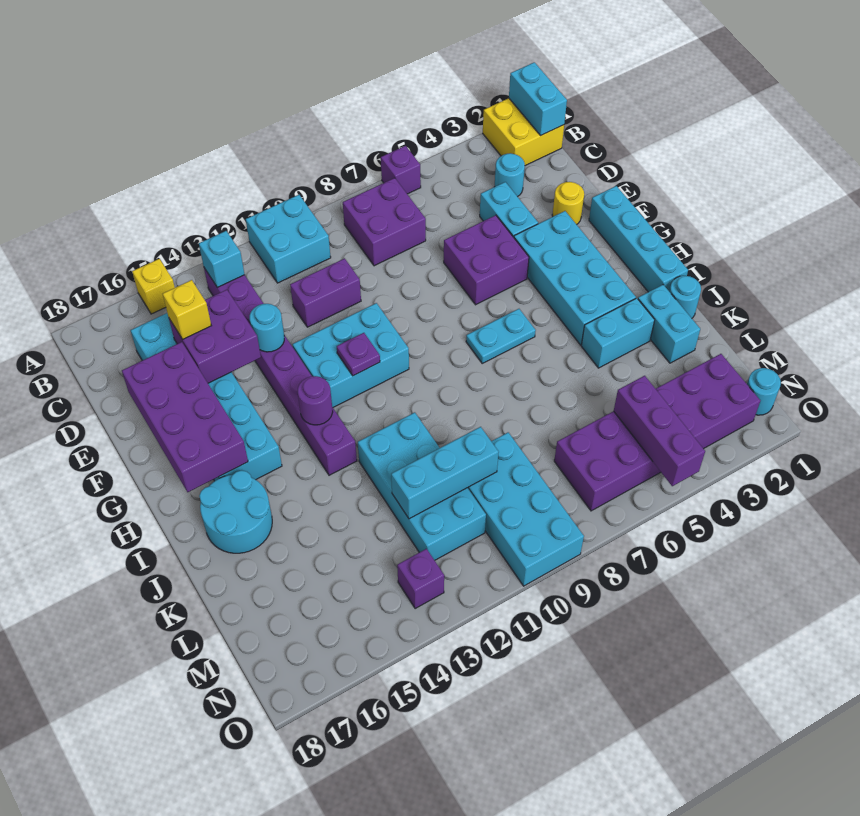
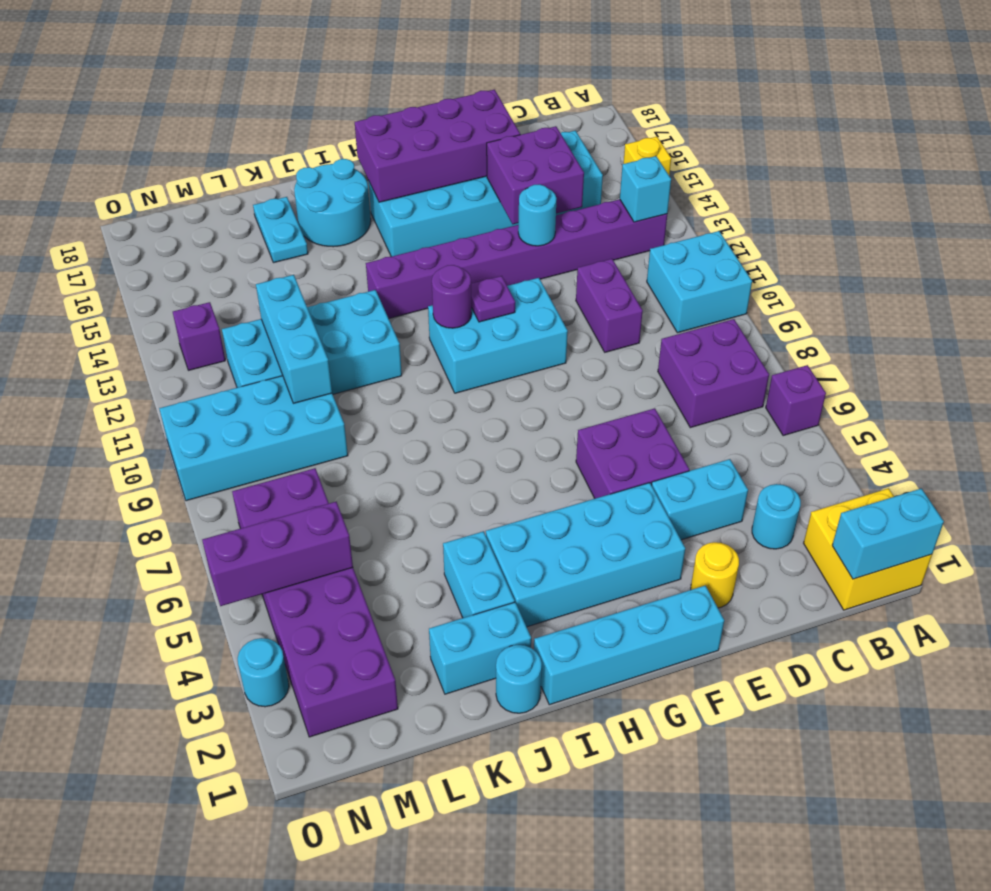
yellow 1x1 brick [163,280,211,339] -> none
cyan 2x3 brick [292,303,409,407] -> cyan 2x3 brick turned to [428,278,568,393]
cyan 1x2 plate [466,309,536,363] -> cyan 1x2 plate moved to [253,197,308,263]
purple 1x1 round brick [298,376,333,425] -> purple 1x1 round brick moved to [432,265,472,328]
cyan 1x1 round brick [747,368,781,415] -> cyan 1x1 round brick moved to [238,638,289,707]

